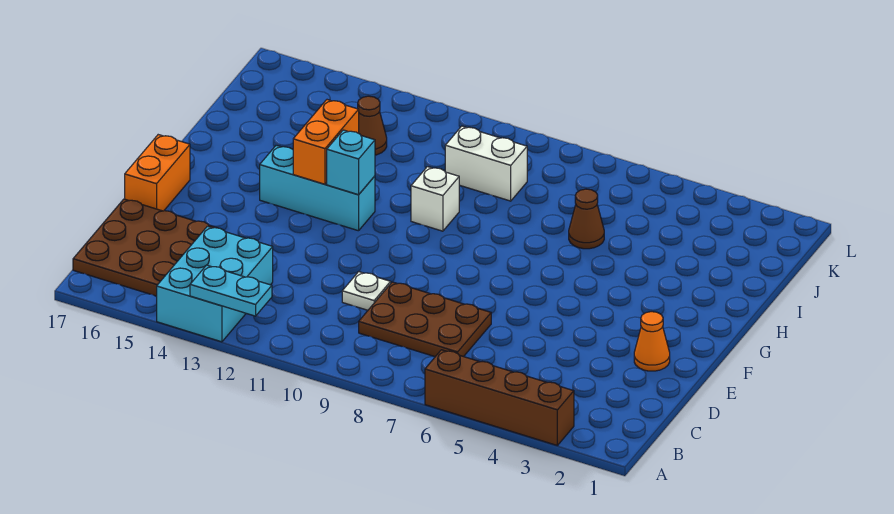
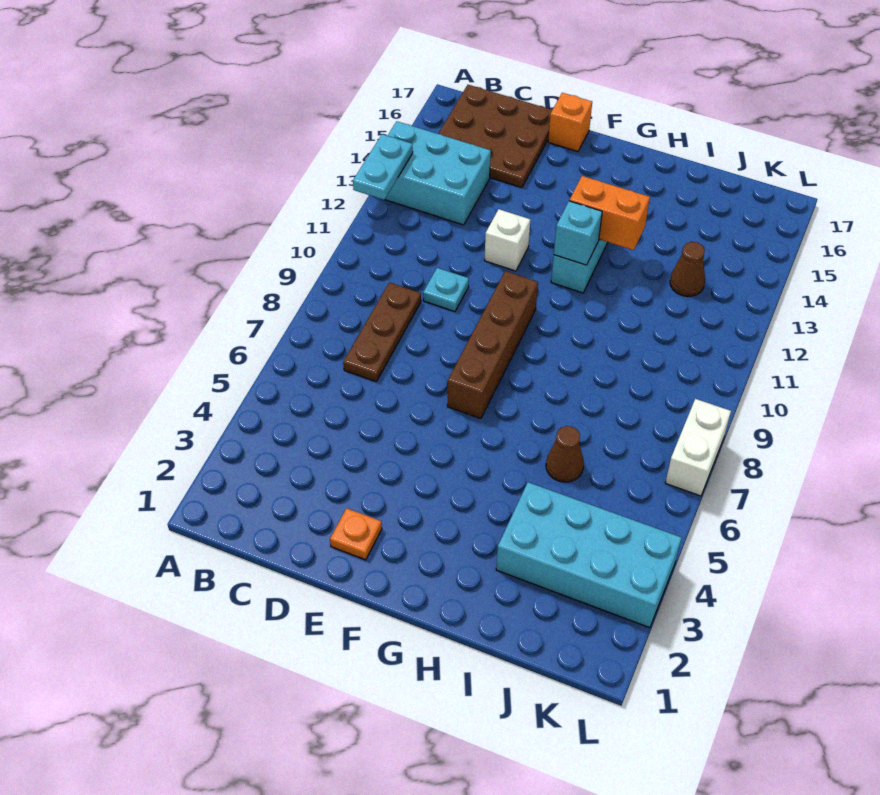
brown 1x4 brick [425,350,574,445] -> brown 1x4 brick moved to [447,271,538,418]
brown 2x3 plate [359,282,491,357] -> brown 1x3 plate [343,282,421,381]
white 1x1 plate [342,272,391,310] -> cyan 1x1 plate [423,268,469,312]
orange 1x1 cone [634,312,670,371] -> orange 1x1 plate [330,508,382,560]
orange 1x2 brick [125,135,190,211] -> orange 1x1 brick [548,93,592,152]
white 1x1 brick [411,167,460,231] -> white 1x1 brick moved to [485,209,530,271]
none -> cyan 2x4 brick [496,482,681,628]
white 1x2 brick [445,126,527,201] -> white 1x2 brick moved to [665,399,731,496]

